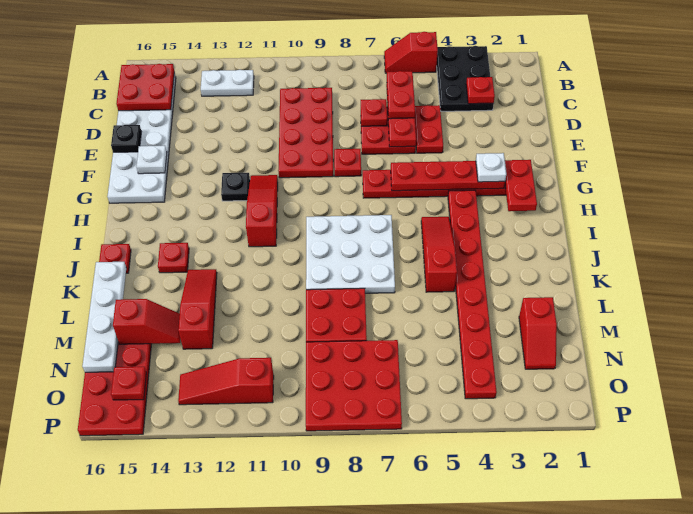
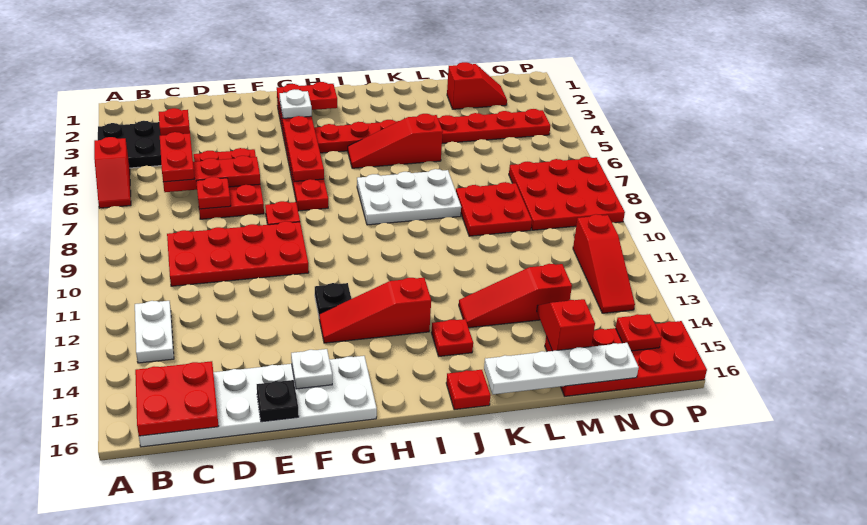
red 1x2 plate [387,71,415,119] -> red 1x2 plate turned to [160,132,195,182]
red 1x3 slope [246,175,278,247] -> red 1x3 slope moved to [319,278,431,343]
white 3x3 plate [306,215,395,293] -> white 2x3 plate [357,169,461,225]

